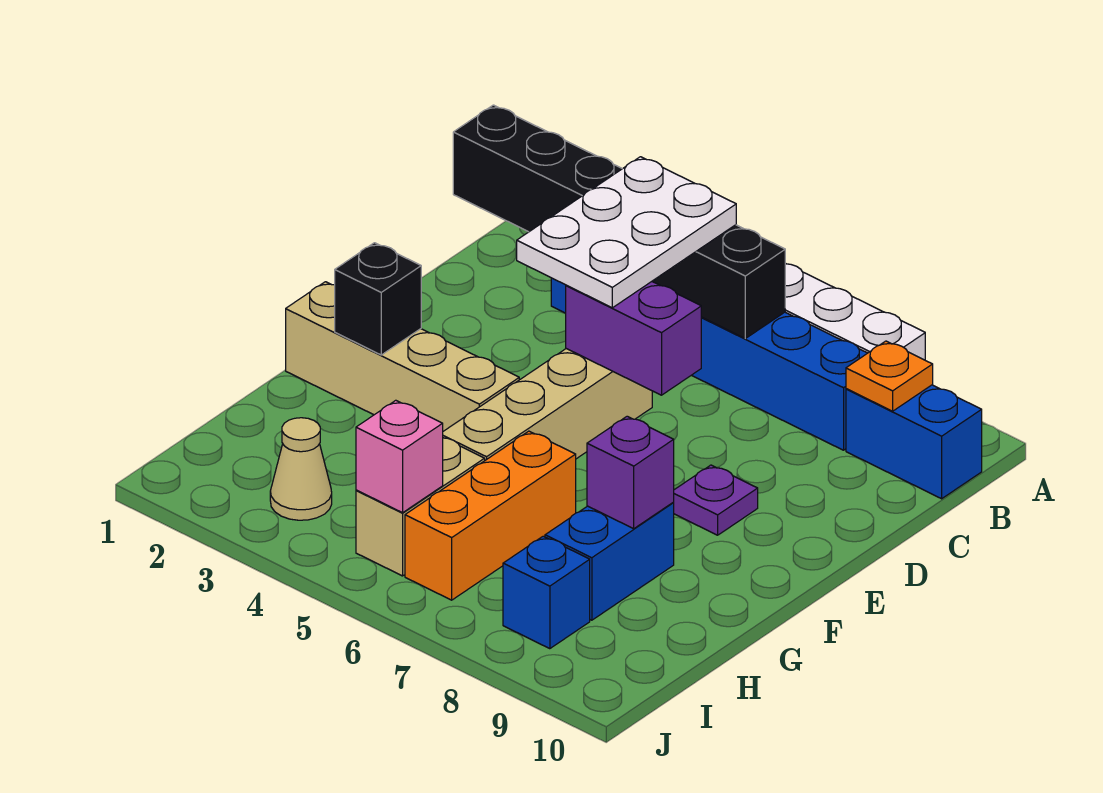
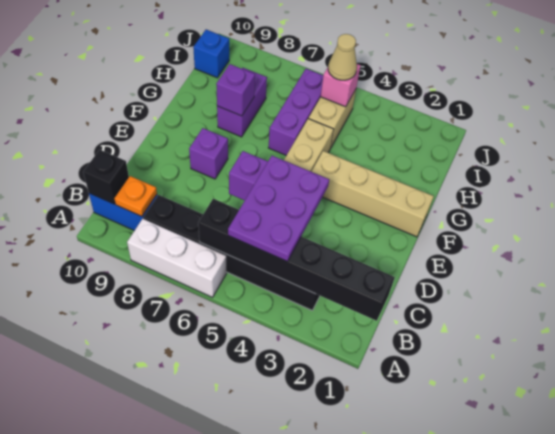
blue 1x6 brick [551,278,867,450] -> black 1x6 brick [143,195,320,310]
white 2x3 plate [517,157,736,308] -> purple 2x3 plate [228,156,329,262]
purple 1x1 plate [673,465,758,535] -> purple 1x1 brick [189,128,228,179]
black 1x1 brick [335,243,421,355] -> black 1x1 brick moved to [83,150,129,204]
orange 1x3 brick [405,431,576,600] -> purple 1x3 brick [268,69,323,156]
blue 1x2 brick [545,503,674,620] -> purple 1x2 brick [217,68,267,137]
tan 1x1 cone [270,418,332,520] -> tan 1x1 cone moved to [328,34,357,80]
blue 1x1 brick [503,536,590,649] -> blue 1x1 brick moved to [193,30,229,78]

